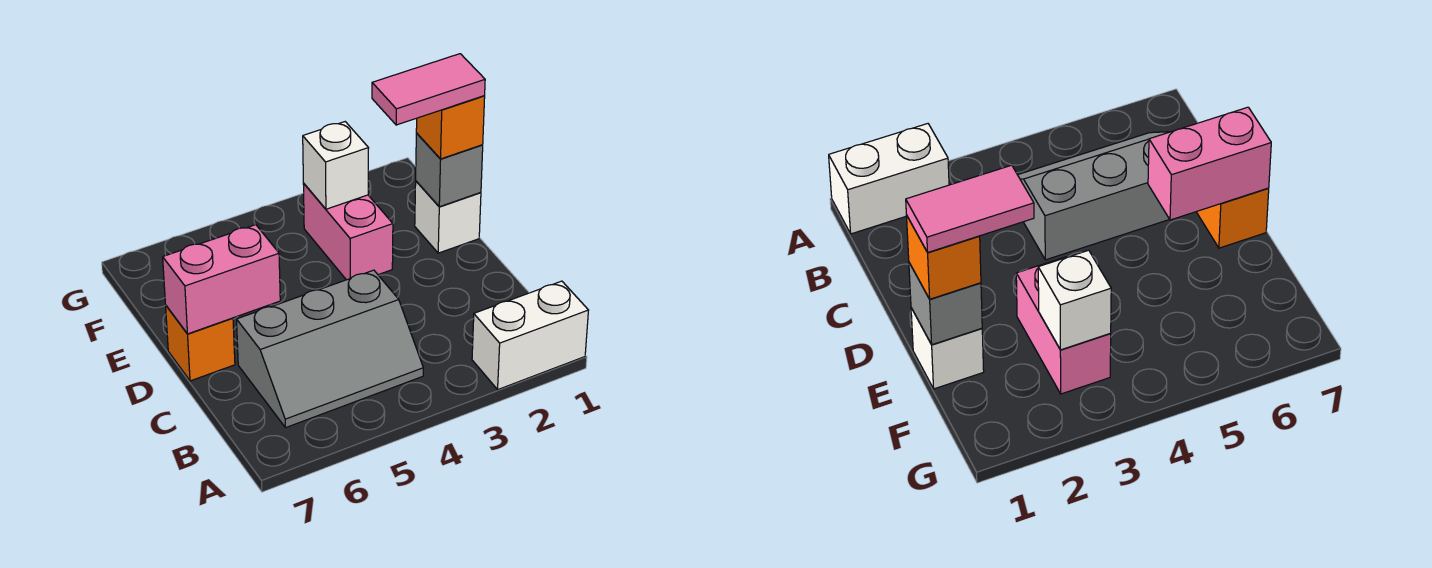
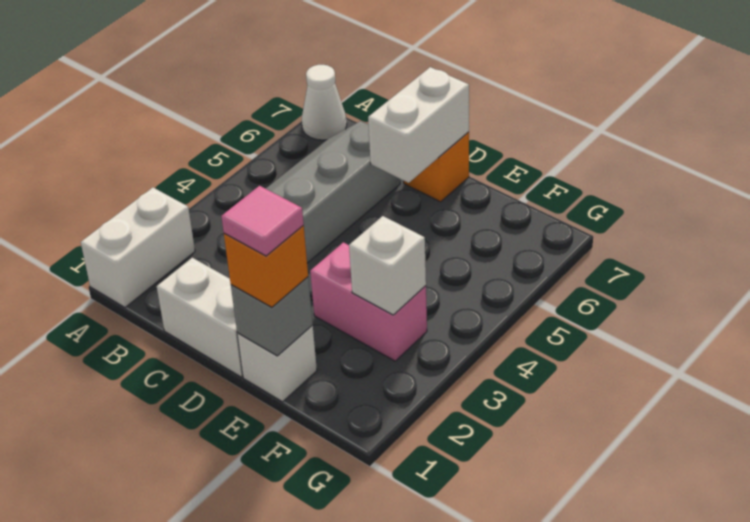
none -> white 1x1 cone [302,65,347,140]
none -> white 1x2 brick [157,258,243,377]
pink 1x2 brick [163,225,280,334] -> white 1x2 brick [368,67,469,183]
pink 1x2 tile [372,54,485,125] -> pink 1x1 tile [221,186,304,256]

